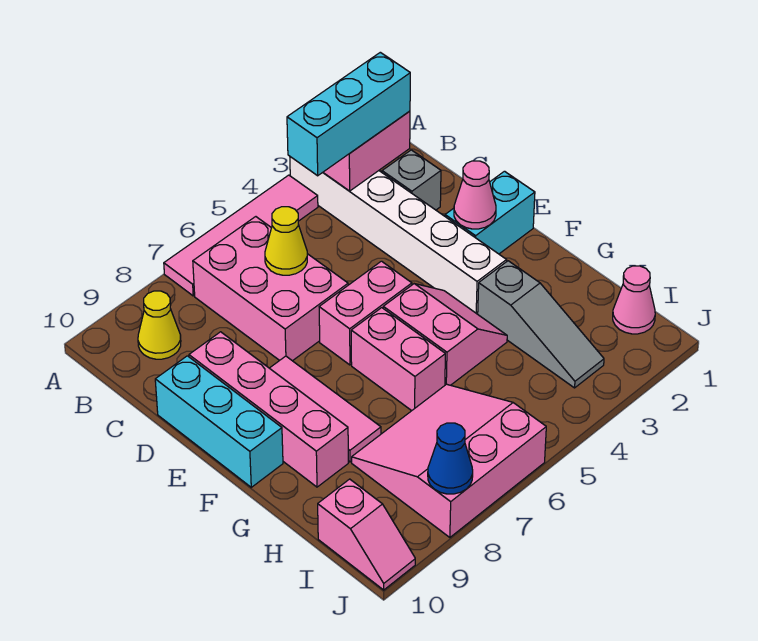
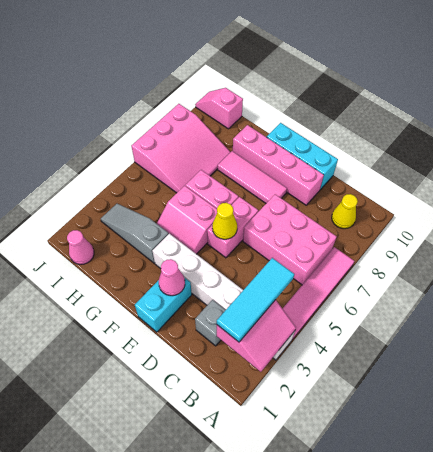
cyan 1x3 brick [287,52,410,176] -> cyan 1x3 tile [217,258,294,342]
yellow 1x1 cone [265,207,307,275] -> yellow 1x1 cone moved to [212,203,237,239]
blue 1x1 cone [428,423,473,494] -> none

